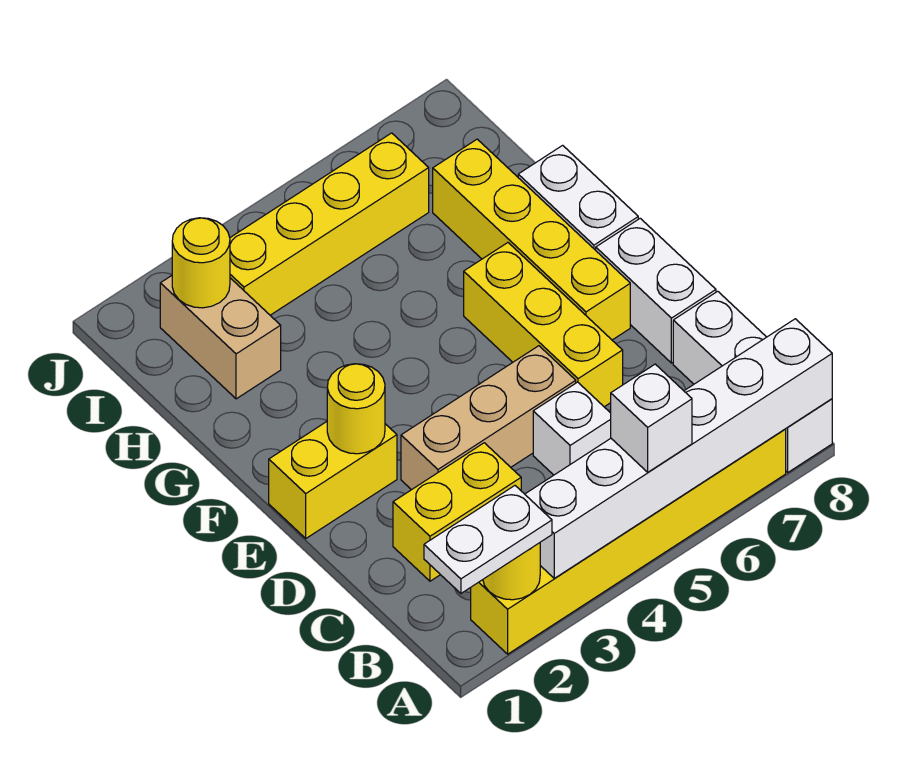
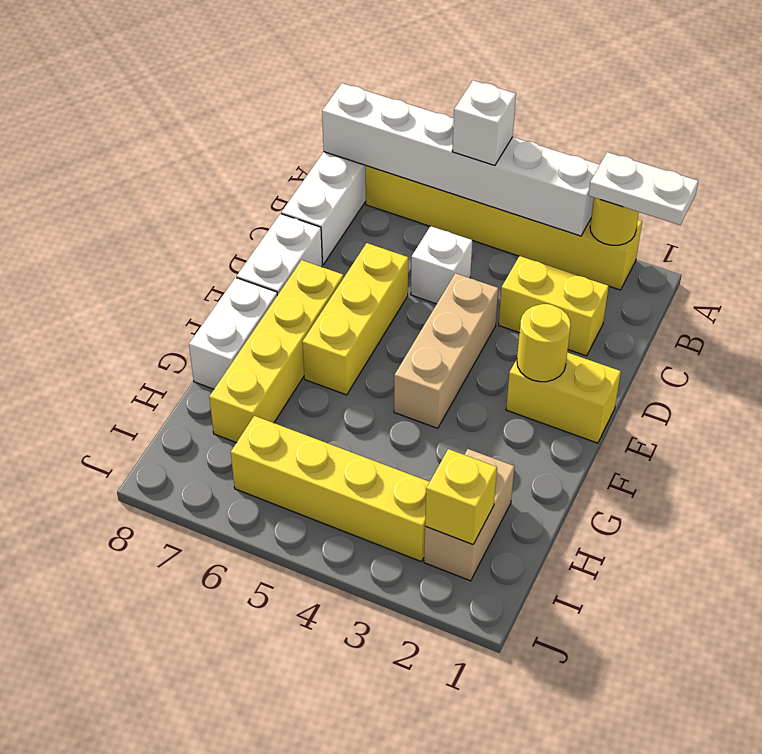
tan 1x3 brick [401,346,576,490] -> tan 1x3 brick turned to [394,273,498,428]
yellow 1x1 round brick [172,218,230,308] -> yellow 1x1 brick [425,449,497,545]

